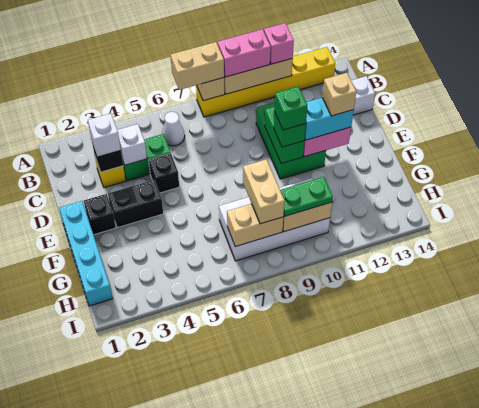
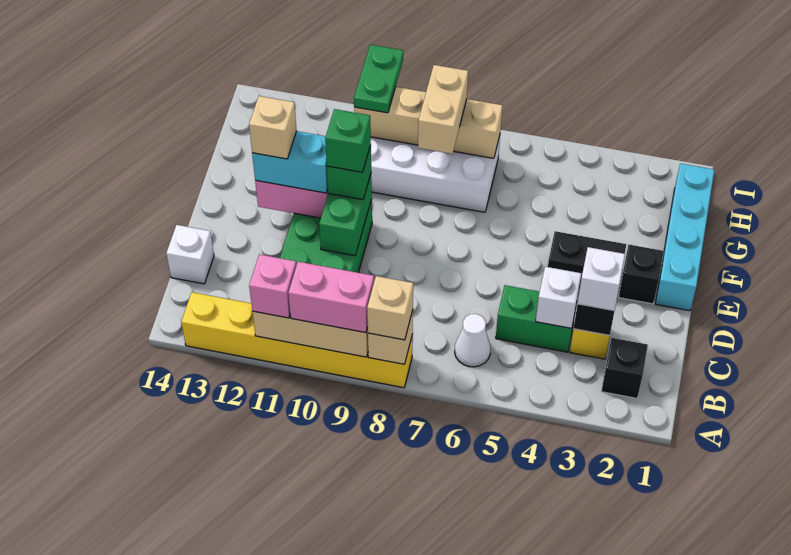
tan 1x2 brick [171,42,224,90] -> tan 1x1 brick [367,276,413,340]
black 1x1 brick [149,153,179,193] -> black 1x1 brick moved to [601,338,648,398]
green 1x2 plate [280,177,333,216] -> green 1x2 plate turned to [354,45,403,113]

